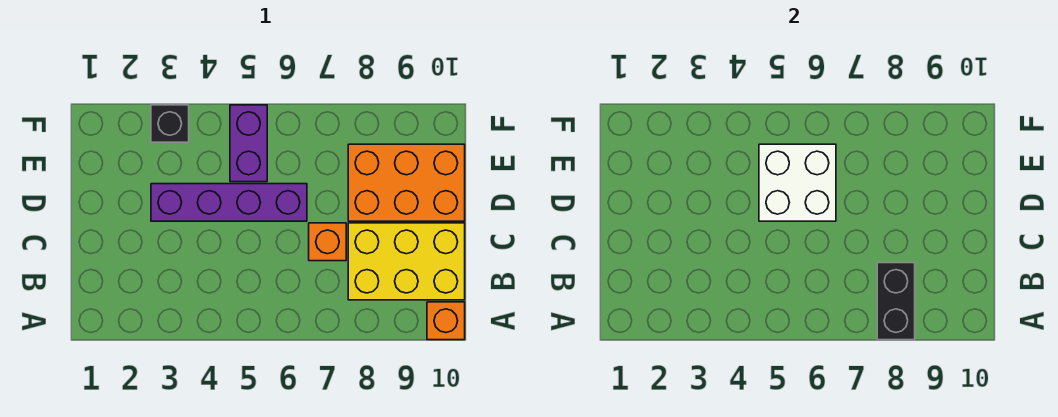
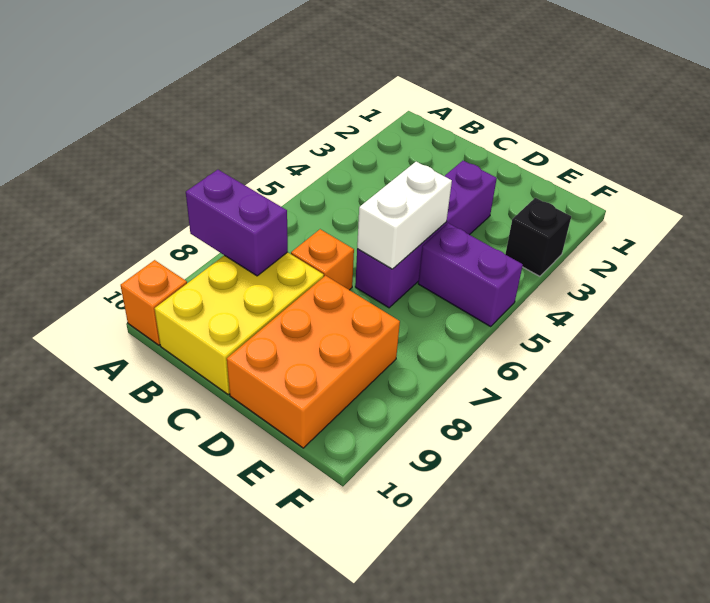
black 1x2 brick [877,263,915,340] -> purple 1x2 brick [186,170,288,276]
white 2x2 brick [759,144,836,221] -> white 1x2 brick [357,162,452,269]

